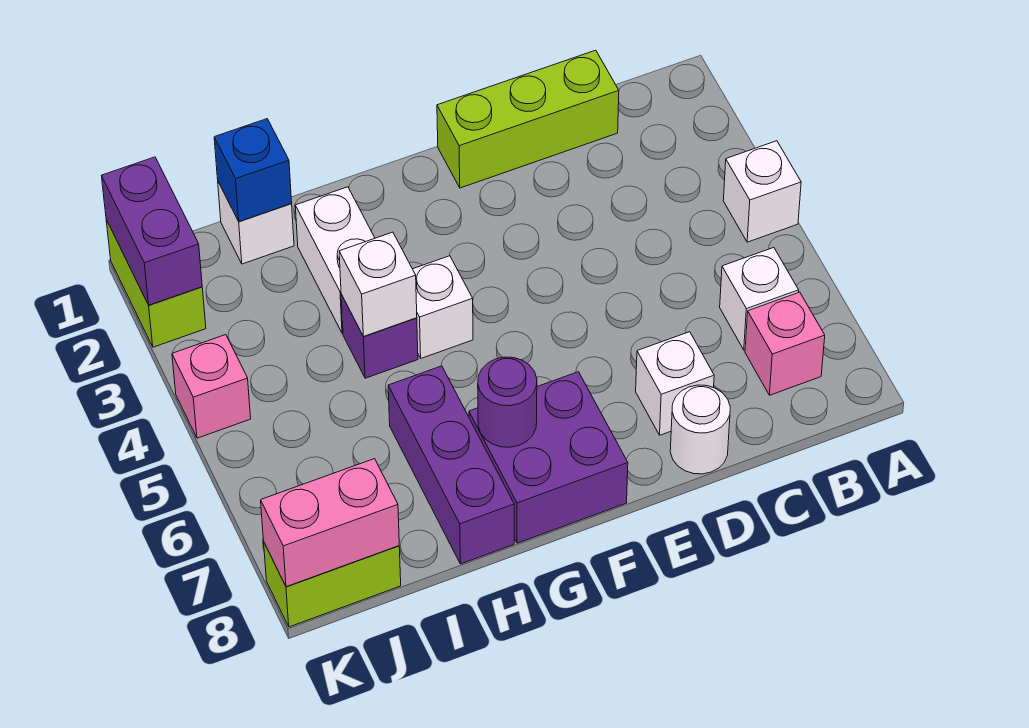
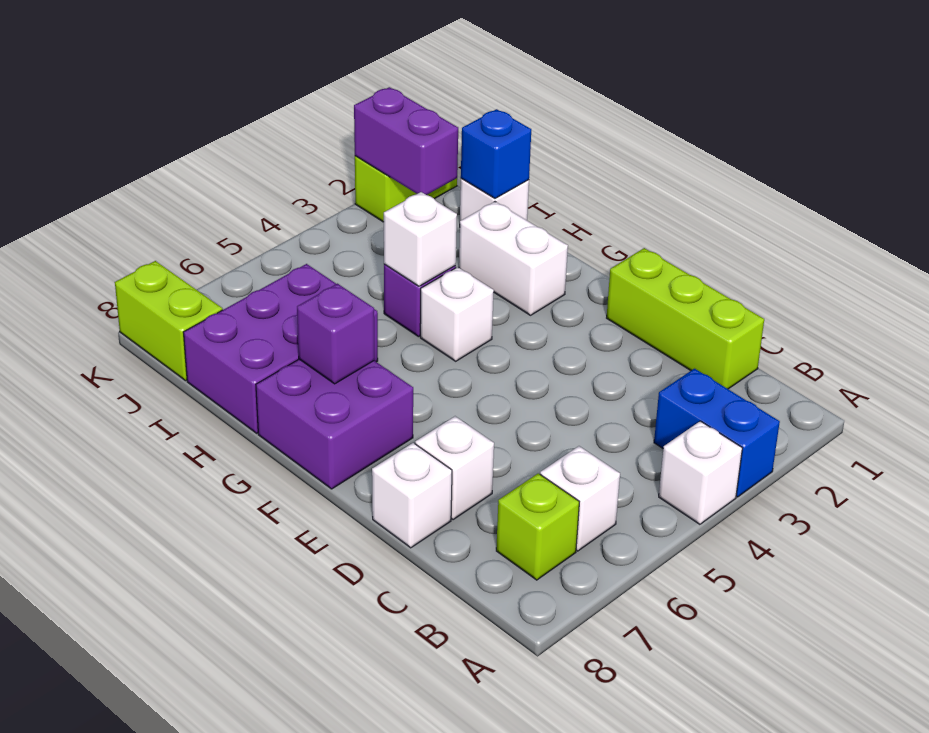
none -> blue 1x2 brick [654,369,780,497]
pink 1x1 brick [745,292,825,395] -> lime 1x1 brick [496,473,579,580]
white 1x1 round brick [670,385,730,474] -> white 1x1 brick [372,443,452,548]
purple 1x1 round brick [478,357,537,447] -> purple 1x1 brick [297,284,375,384]
white 1x2 brick [295,187,375,333] -> white 1x2 brick turned to [459,202,568,315]
purple 1x3 brick [388,366,514,564] -> purple 2x3 brick [183,264,378,433]
pink 1x2 brick [261,459,399,587] -> none
purple 1x2 brick [102,157,202,305] -> purple 1x2 brick turned to [354,87,458,195]
pink 1x1 brick [172,335,251,438] -> none

